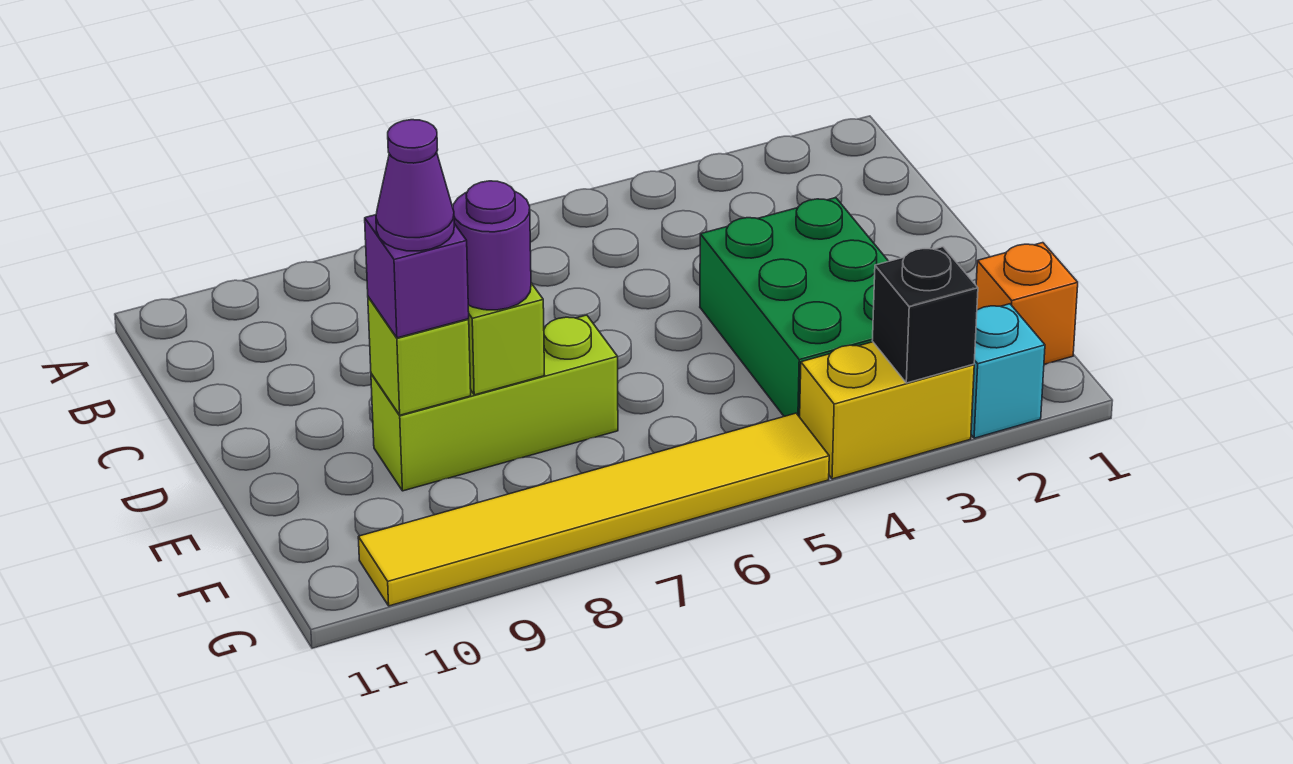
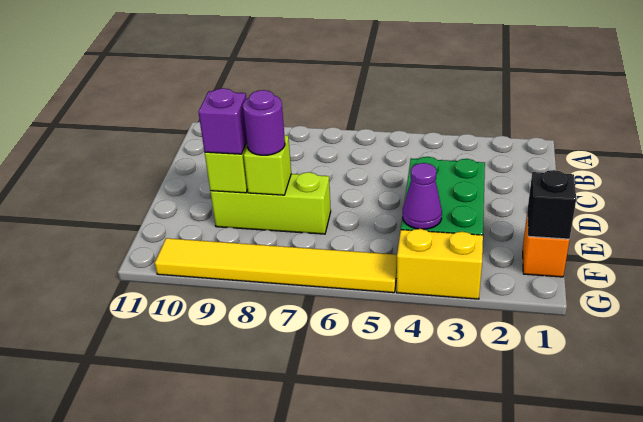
purple 1x1 cone [376,120,454,251] -> purple 1x1 cone moved to [403,163,442,229]
cyan 1x1 brick [971,304,1045,438] -> none
black 1x1 brick [872,247,978,383] -> black 1x1 brick moved to [527,170,576,239]

